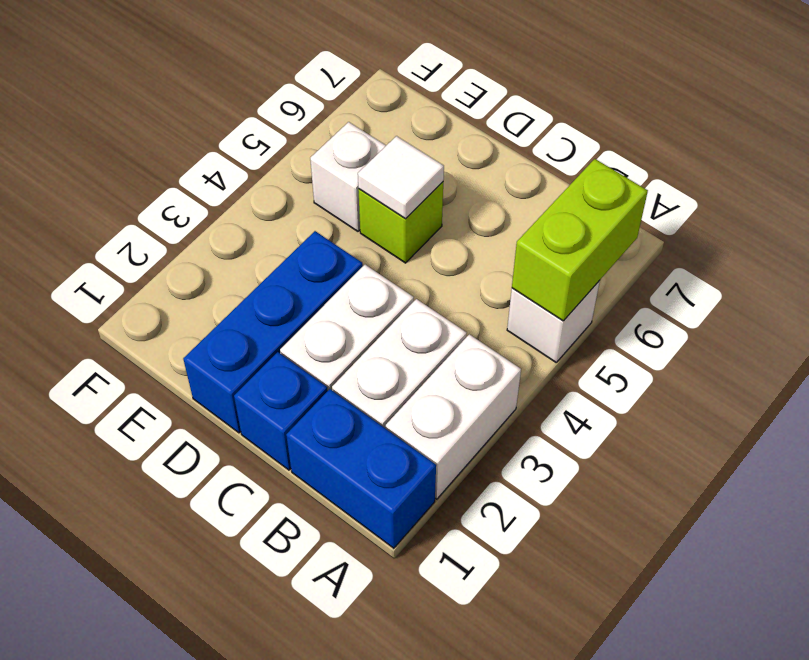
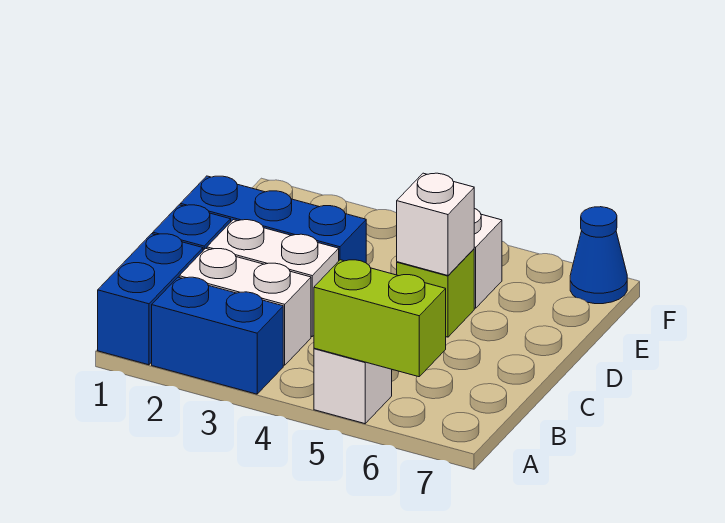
white 1x2 brick [386,334,521,499] -> blue 1x2 brick [152,277,283,394]
white 1x1 tile [358,136,444,219] -> white 1x1 brick [397,173,474,276]
none -> blue 1x1 cone [570,207,627,304]

